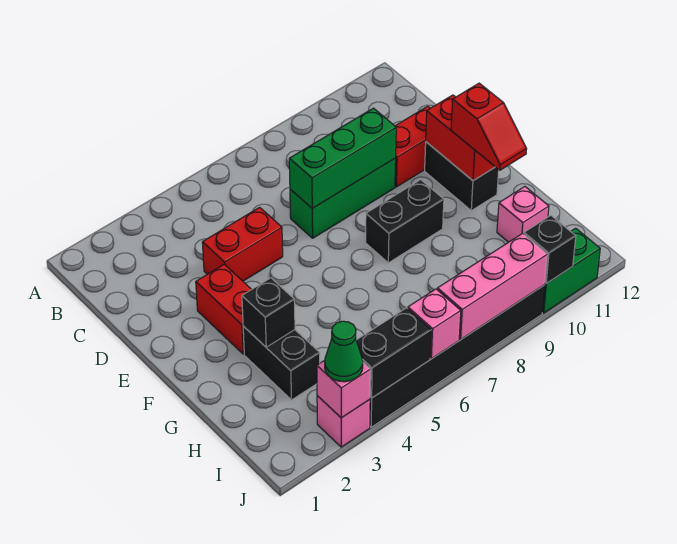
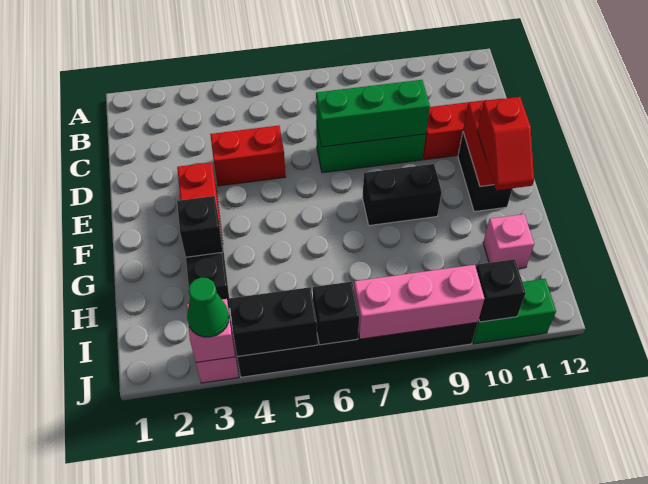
pink 1x1 brick [408,289,461,359] -> black 1x1 brick [313,282,359,345]

